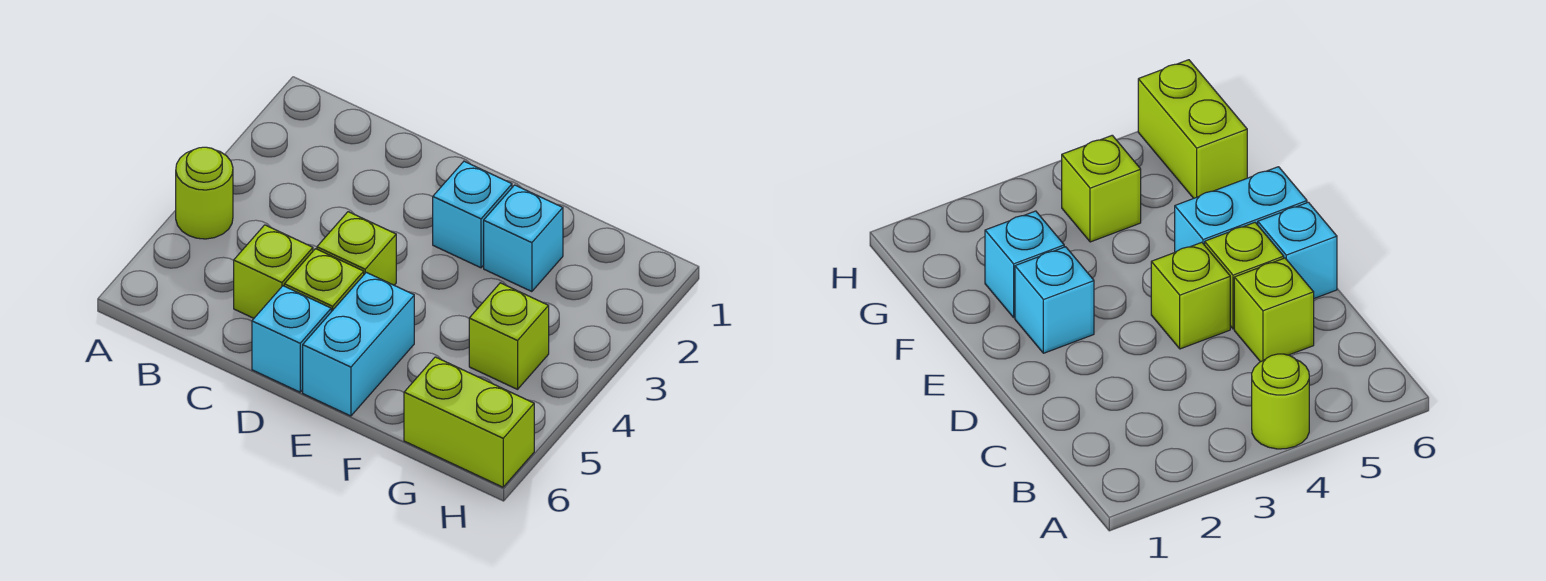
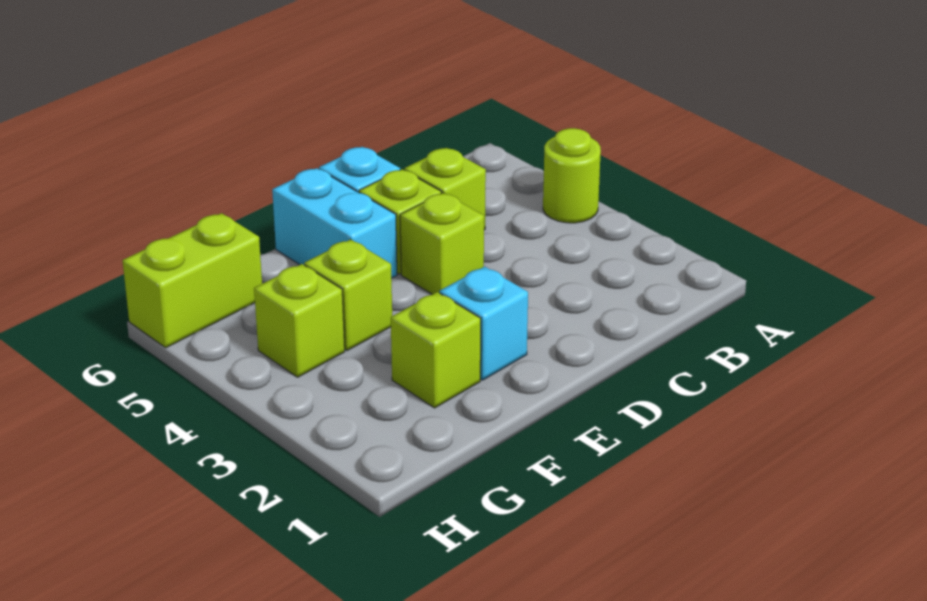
cyan 1x1 brick [484,185,563,292] -> lime 1x1 brick [391,292,481,408]
none -> lime 1x1 brick [304,239,392,351]

